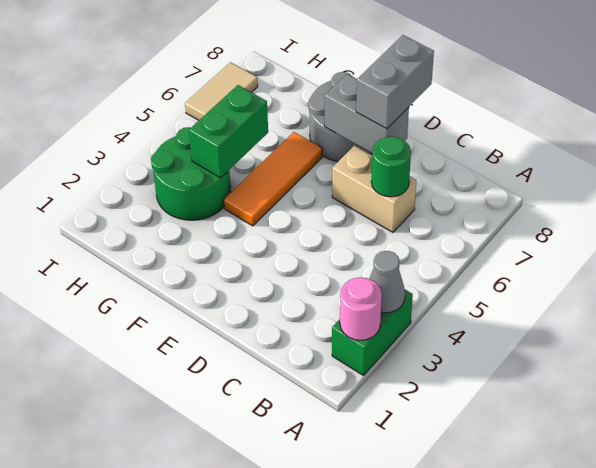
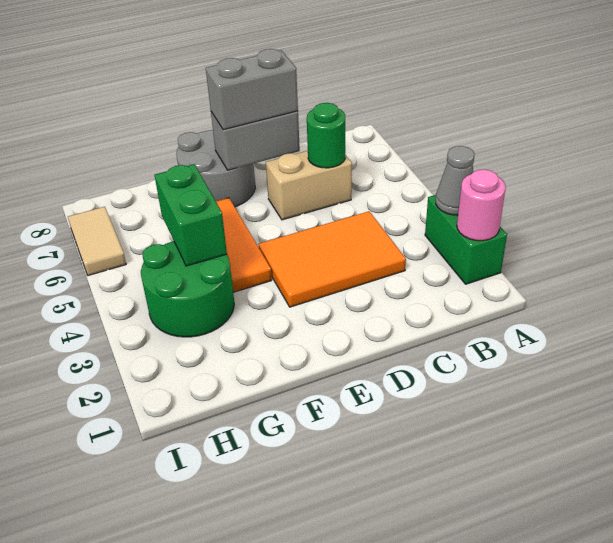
none -> orange 2x3 tile [259,211,406,307]
grey 1x2 brick [356,35,434,129] -> grey 1x2 brick turned to [206,49,298,130]

